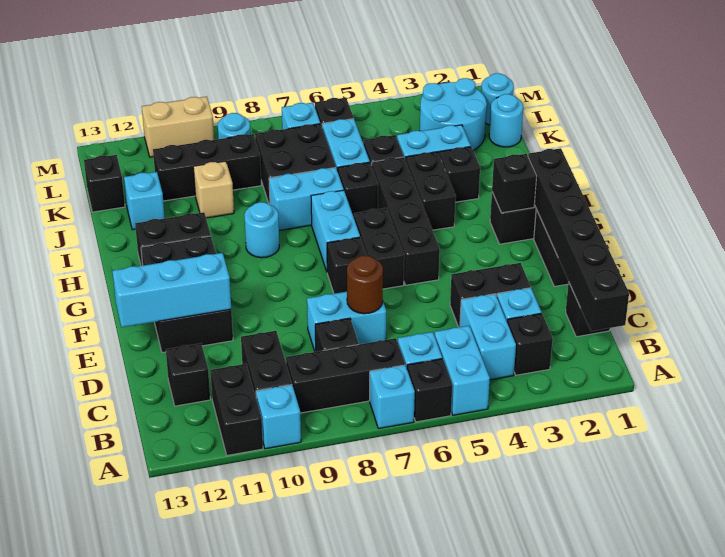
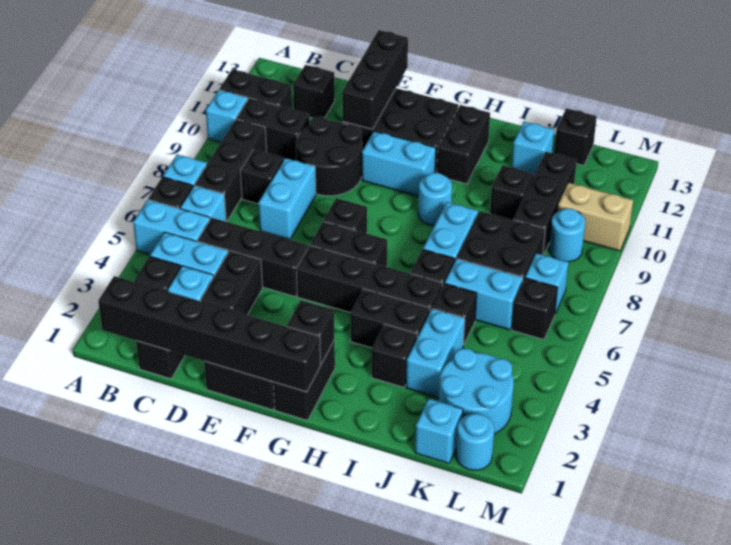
none -> black 1x3 brick [198,218,308,297]
brown 1x1 round brick [347,255,383,314] -> none
none -> black 2x2 round brick [296,116,362,196]
cyan 1x3 brick [112,253,231,327] -> black 1x3 brick [342,30,408,129]
cyan 1x2 brick [311,190,360,271] -> cyan 1x2 brick moved to [362,131,436,196]
tan 1x1 brick [193,161,234,218] -> black 1x1 brick [490,165,533,220]
cyan 1x1 round brick [489,94,523,147] -> cyan 1x1 brick [415,399,463,463]
tan 1x2 brick [142,97,214,157] -> tan 1x2 brick turned to [557,183,633,251]

